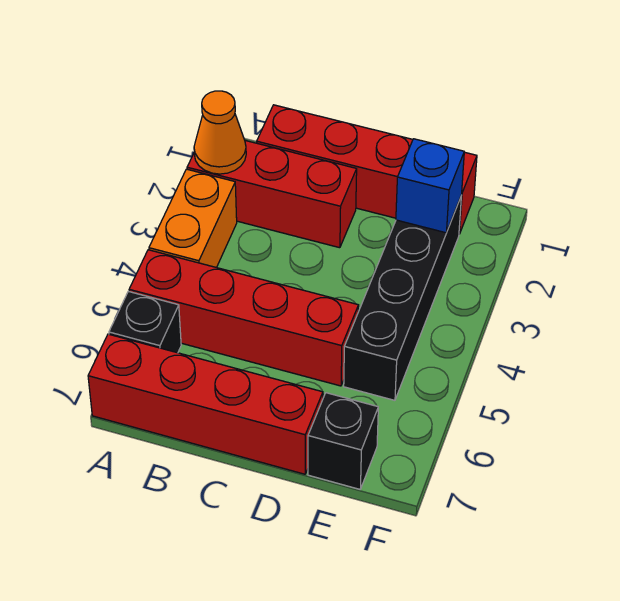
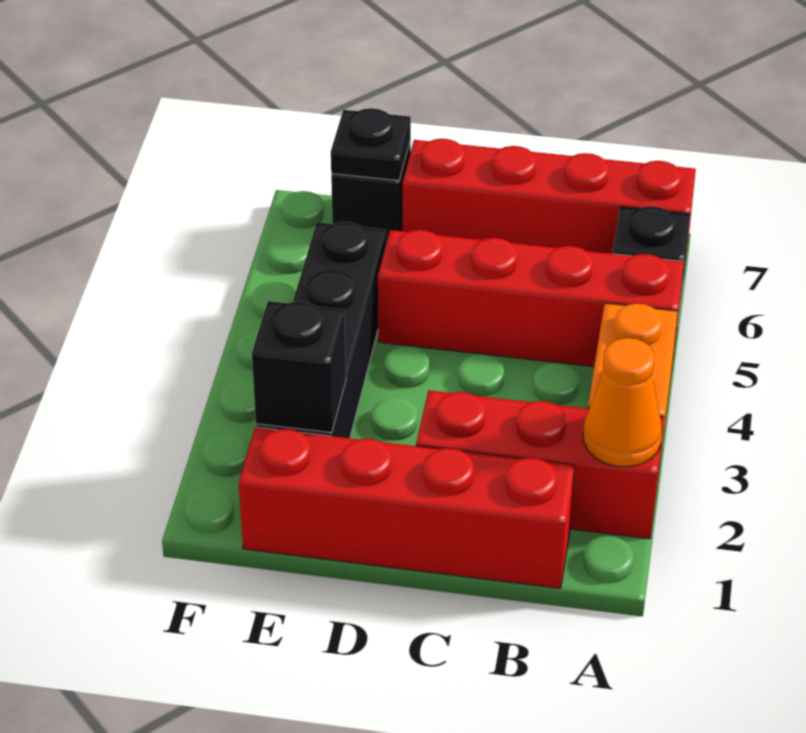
blue 1x1 brick [396,139,464,233] -> black 1x1 brick [252,301,346,433]
none -> black 1x1 plate [331,108,411,181]

